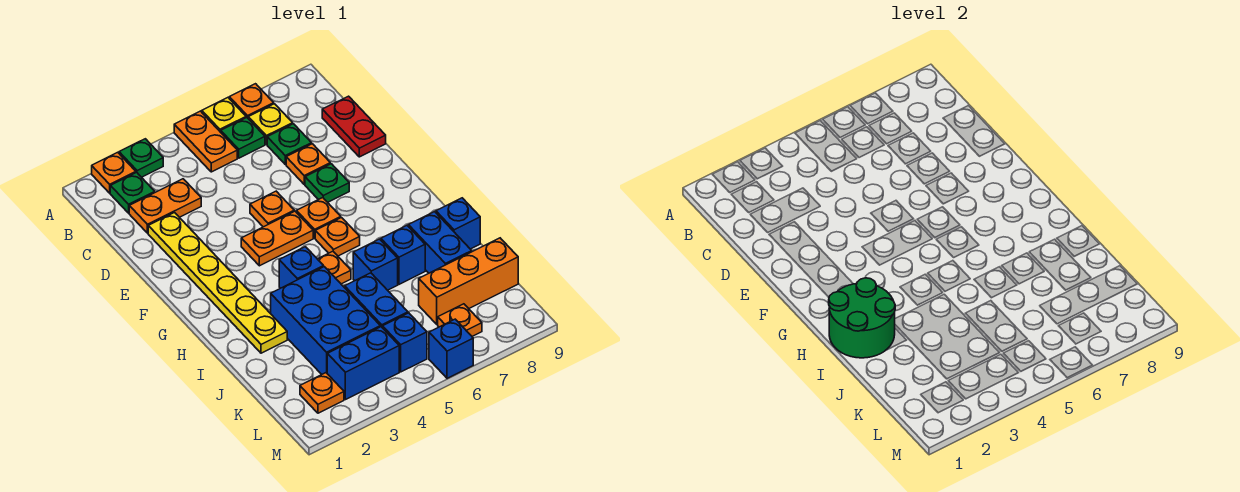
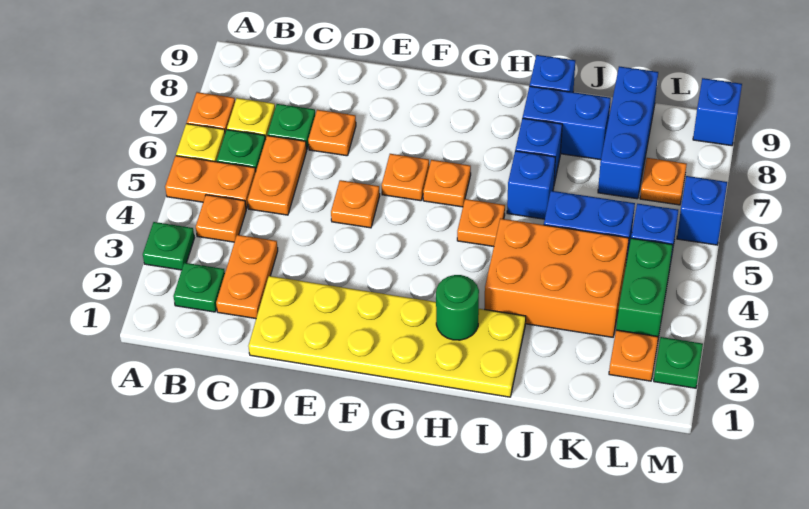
orange 1x1 plate [92,152,136,193] -> orange 1x1 plate moved to [196,195,246,242]
red 1x2 plate [322,96,386,157] -> none
yellow 1x6 plate [148,213,287,353] -> yellow 2x6 plate [248,276,526,397]
green 1x1 plate [305,164,349,202] -> green 1x1 plate moved to [654,337,703,388]
orange 1x2 plate [241,211,313,266] -> orange 1x2 plate moved to [248,135,307,215]
green 2x2 round brick [829,278,895,358] -> green 1x1 round brick [436,275,479,340]
blue 1x1 brick [279,247,324,288] -> blue 1x1 brick moved to [693,78,742,146]
blue 2x3 brick [271,267,380,374] -> orange 2x3 brick [485,218,629,337]
orange 1x3 brick [419,238,518,324] -> blue 1x3 brick [598,66,658,199]
blue 1x2 brick [327,327,399,400] -> green 1x2 brick [616,238,673,337]

